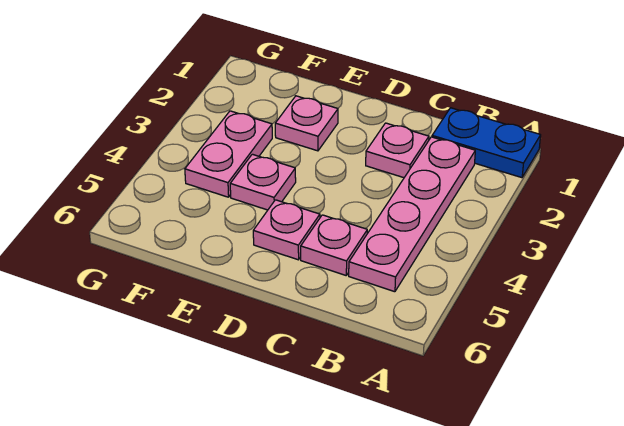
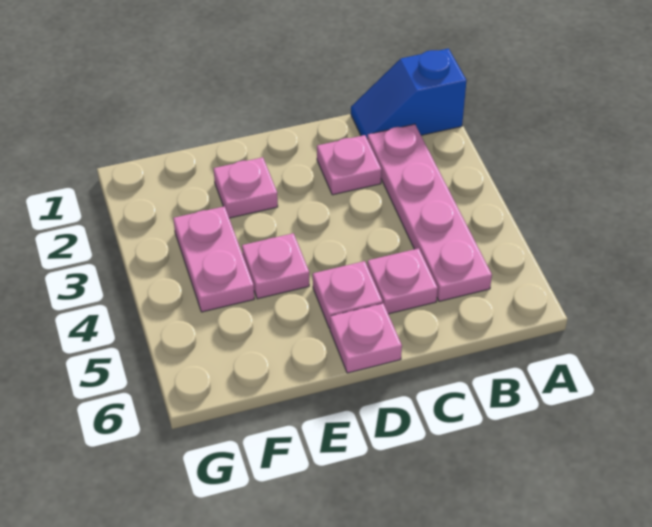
blue 1x2 plate [432,108,541,178] -> blue 1x2 slope [351,49,467,138]
none -> pink 1x1 plate [330,303,402,373]

